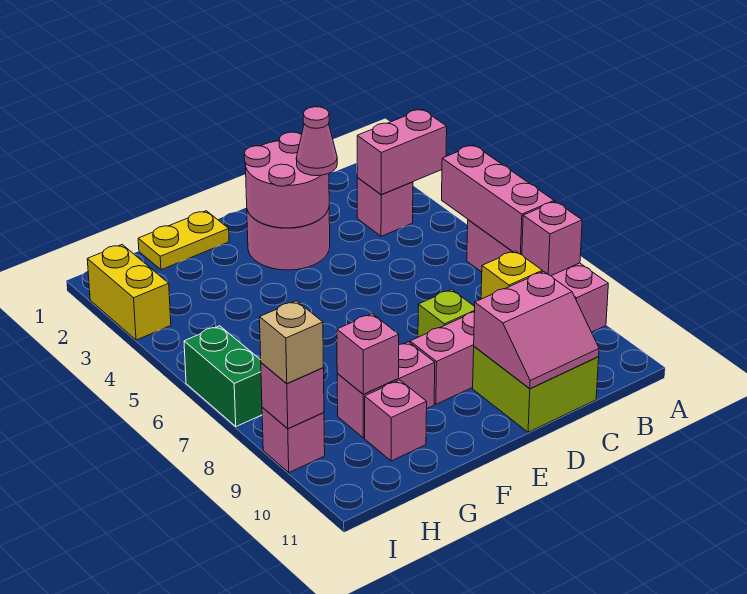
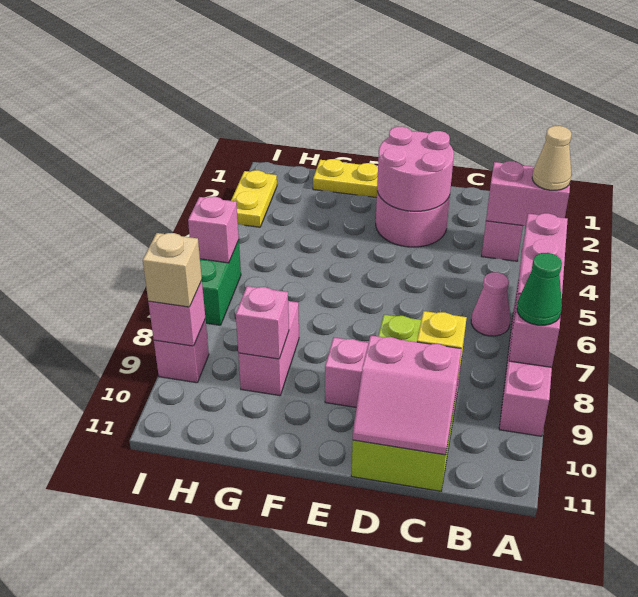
none -> tan 1x1 cone [532,126,572,190]
none -> green 1x1 cone [517,253,562,325]
pink 1x1 cone [296,107,337,176] -> pink 1x1 cone moved to [471,272,511,336]
pink 1x2 brick [337,342,435,438] -> pink 1x2 brick turned to [238,301,299,396]
pink 1x1 brick [365,380,427,461] -> pink 1x1 brick moved to [188,196,239,263]
yellow 1x2 brick [87,245,171,340] -> yellow 1x2 plate [231,170,277,227]

